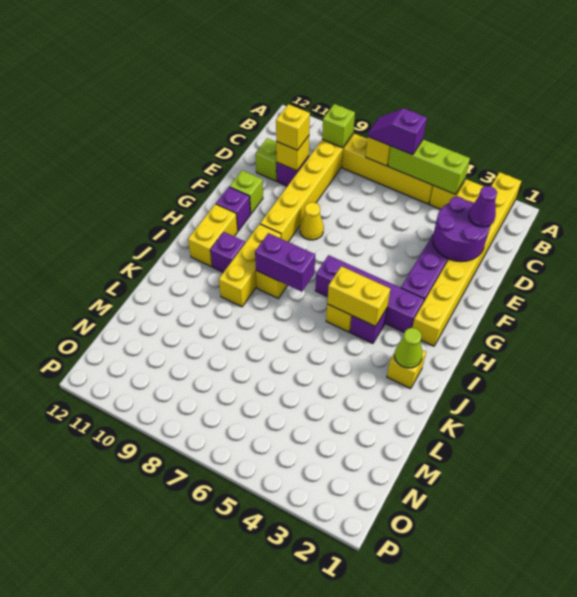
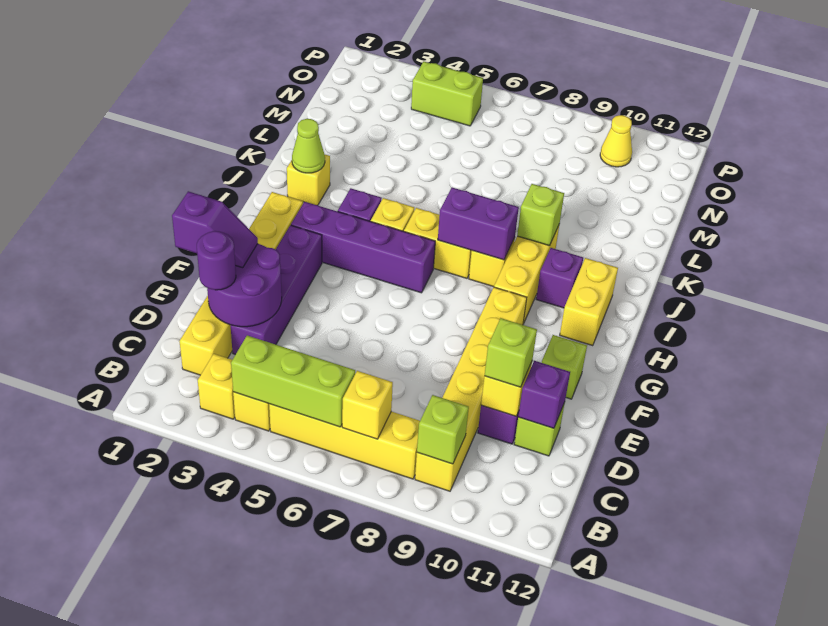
yellow 1x8 brick [412,172,521,346] -> yellow 1x6 brick [179,192,303,375]
purple 1x2 slope [368,109,427,155] -> purple 1x2 slope moved to [172,191,258,268]
purple 1x1 cone [469,186,497,227] -> purple 1x1 round brick [197,231,236,290]
yellow 1x1 brick [276,104,310,150] -> lime 1x1 brick [485,318,537,387]
yellow 1x1 cone [300,202,324,240] -> yellow 1x1 cone moved to [600,115,632,167]
purple 1x1 brick [216,187,251,231] -> purple 1x1 brick moved to [518,361,570,428]
yellow 1x2 brick [327,266,391,326] -> yellow 1x2 brick moved to [404,208,472,278]
none -> lime 1x1 brick [517,184,564,246]
none -> lime 1x2 brick [411,62,483,126]

